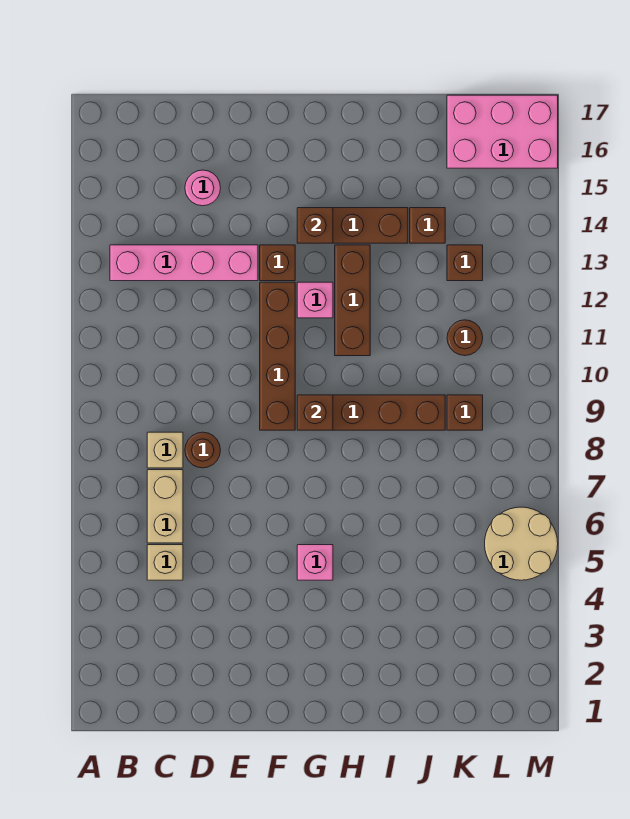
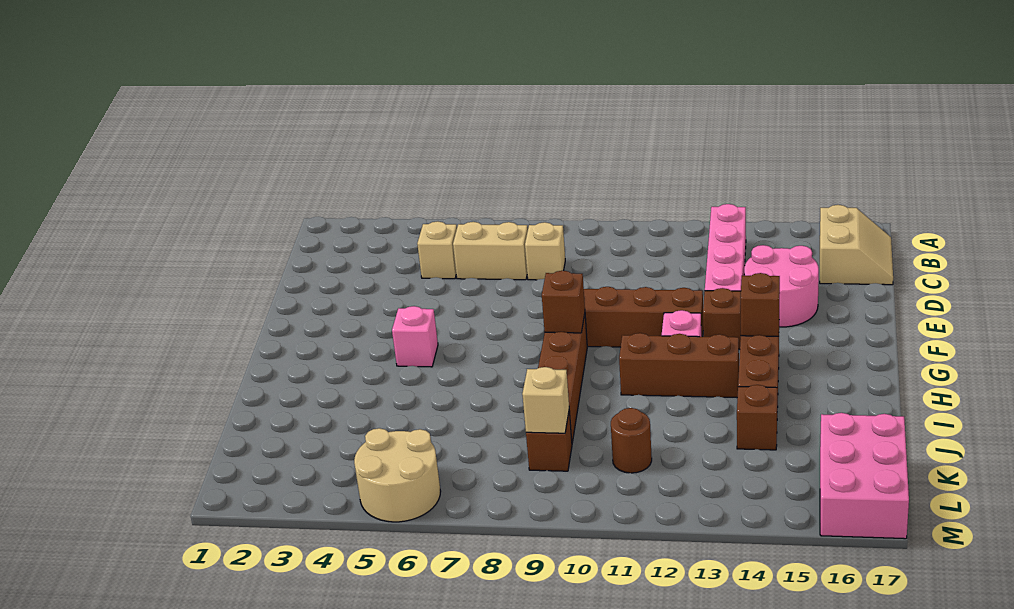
none -> tan 2x2 slope [820,205,893,285]
brown 1x1 round brick [185,432,220,468] -> none
pink 1x1 round brick [185,170,220,206] -> pink 2x2 round brick [744,245,819,327]
none -> tan 1x1 brick [522,367,569,433]
brown 1x1 brick [447,245,483,281] -> none

